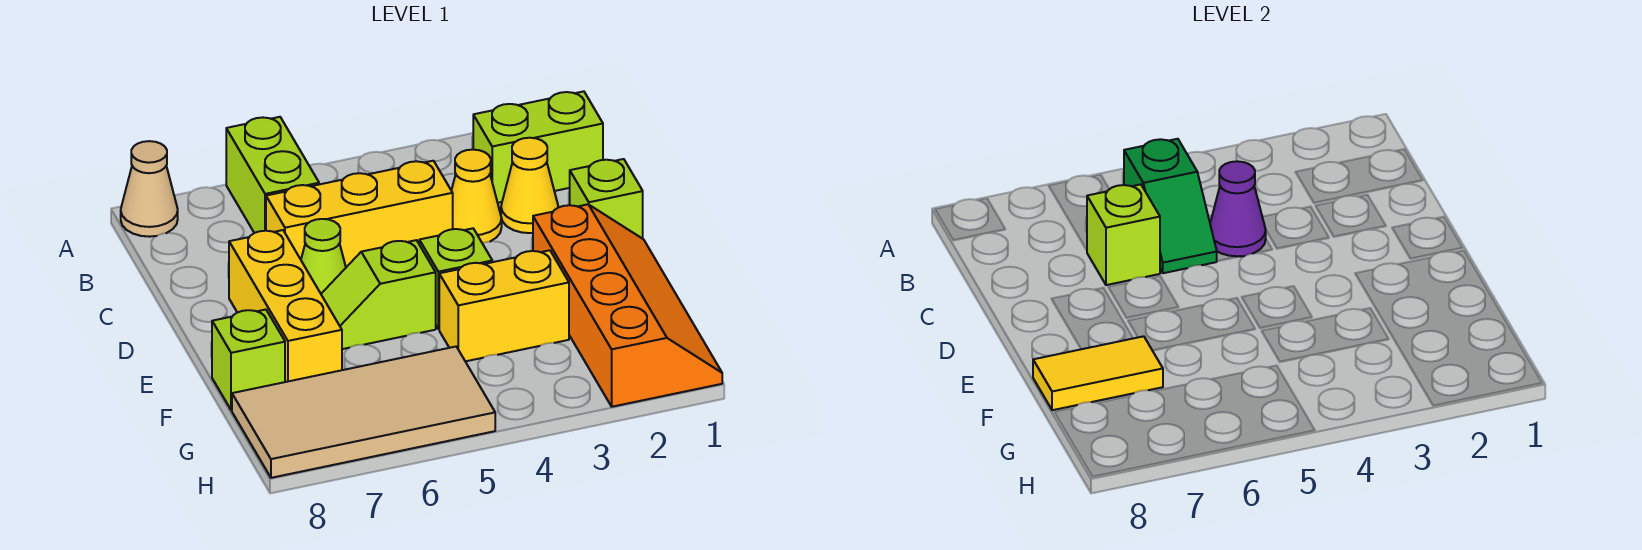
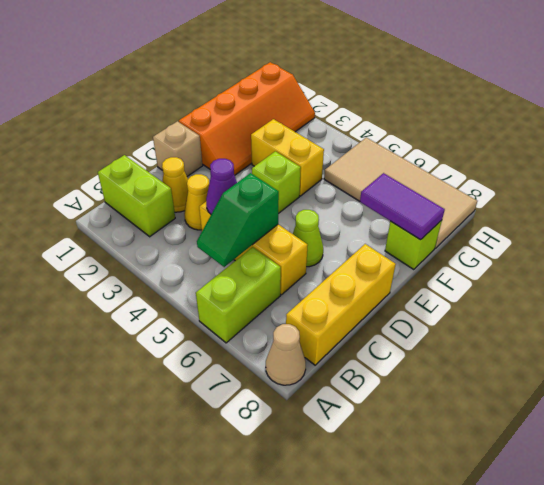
green 1x2 slope [1124,139,1217,273] -> green 1x2 slope turned to [197,173,279,267]
lime 1x1 brick [1087,184,1160,285] -> none
lime 1x1 brick [570,159,643,239] -> tan 1x1 brick [153,121,203,176]
yellow 1x3 brick [229,230,342,382] -> yellow 1x3 brick moved to [286,244,396,365]
orange 2x4 slope [533,204,722,407] -> orange 2x4 slope turned to [179,62,315,175]
lime 1x2 slope [321,240,436,349] -> none
yellow 1x2 tile [1033,336,1163,410] -> purple 1x2 tile [360,173,445,240]

